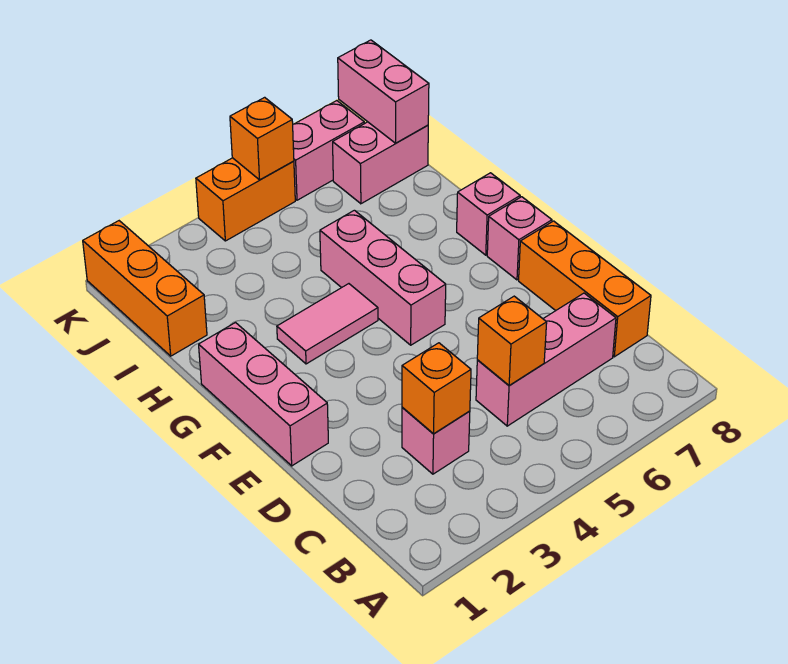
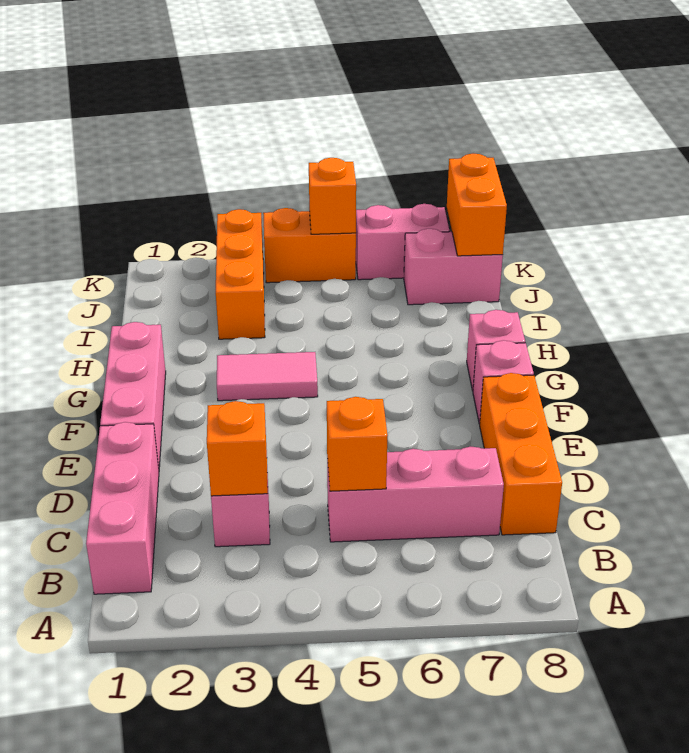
pink 1x3 brick [320,210,446,345] -> pink 1x3 brick moved to [86,422,159,594]
orange 1x3 brick [83,221,207,356] -> orange 1x3 brick moved to [216,209,265,339]
pink 1x2 brick [338,40,429,143] -> orange 1x2 brick [447,154,507,256]

